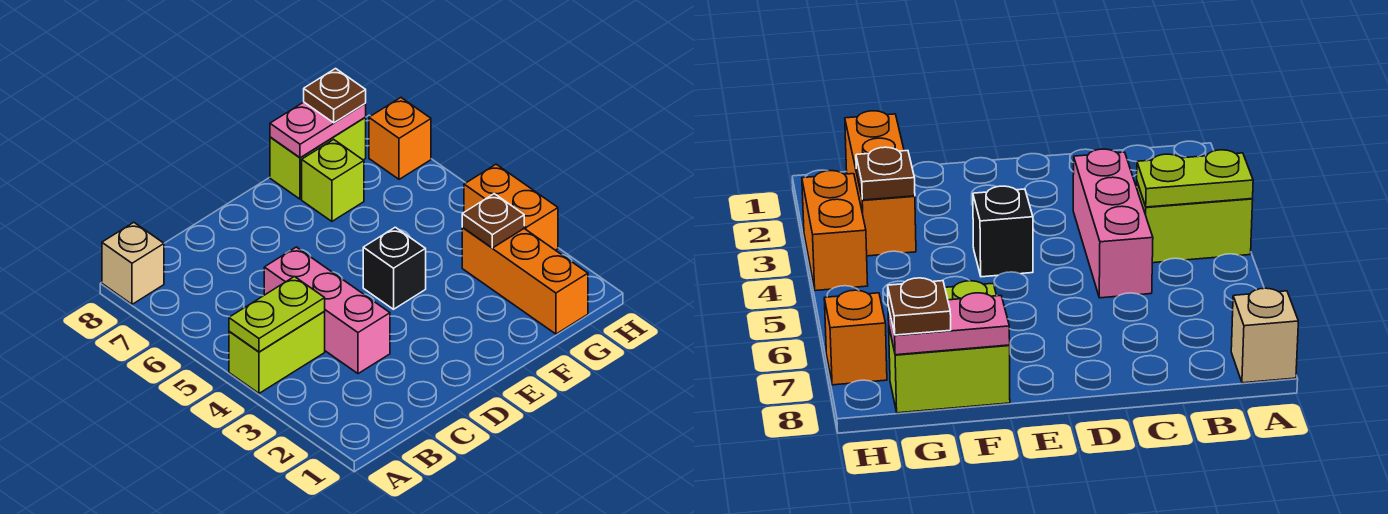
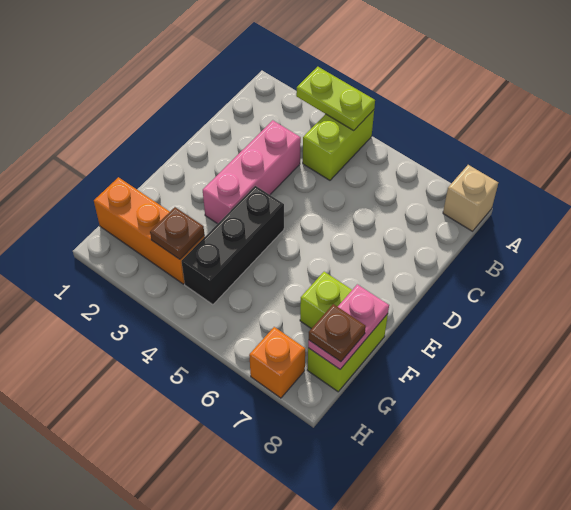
lime 1x2 plate [229,277,325,352] -> lime 1x2 plate turned to [296,67,375,130]
pink 1x3 brick [264,247,390,374] -> pink 1x3 brick turned to [203,120,301,224]
black 1x1 brick [363,227,426,309] -> black 1x3 brick [181,186,284,305]
orange 1x2 brick [464,164,558,250] -> none

